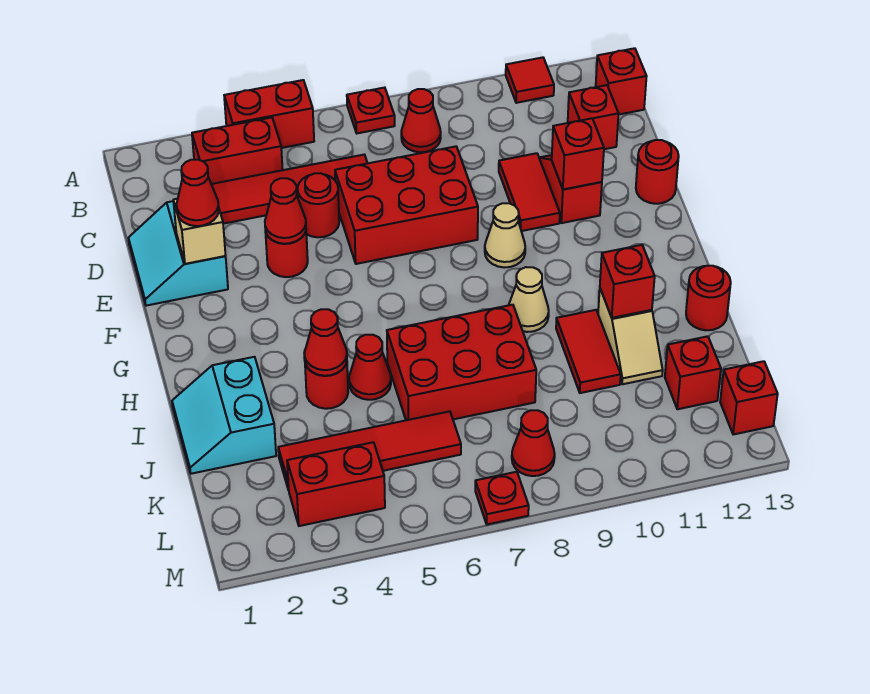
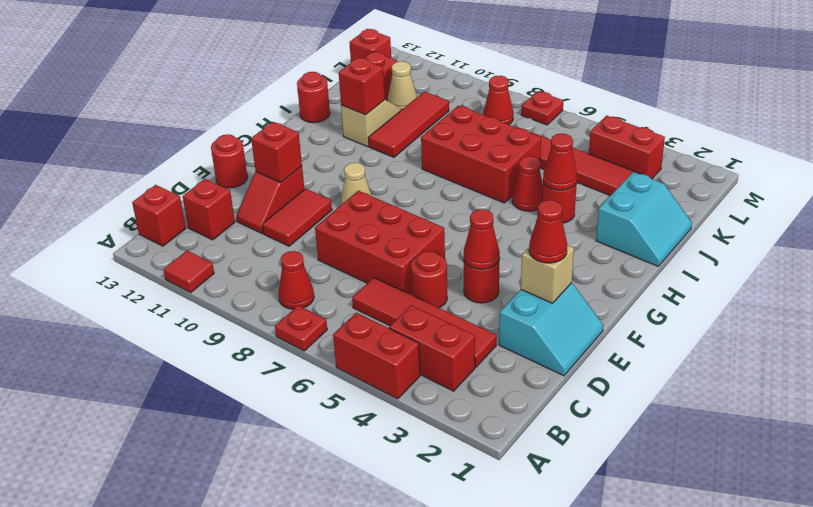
tan 1x1 cone [509,267,549,332] -> tan 1x1 cone moved to [388,61,417,109]
red 1x2 tile [556,310,621,393] -> red 1x3 tile [368,92,449,157]

